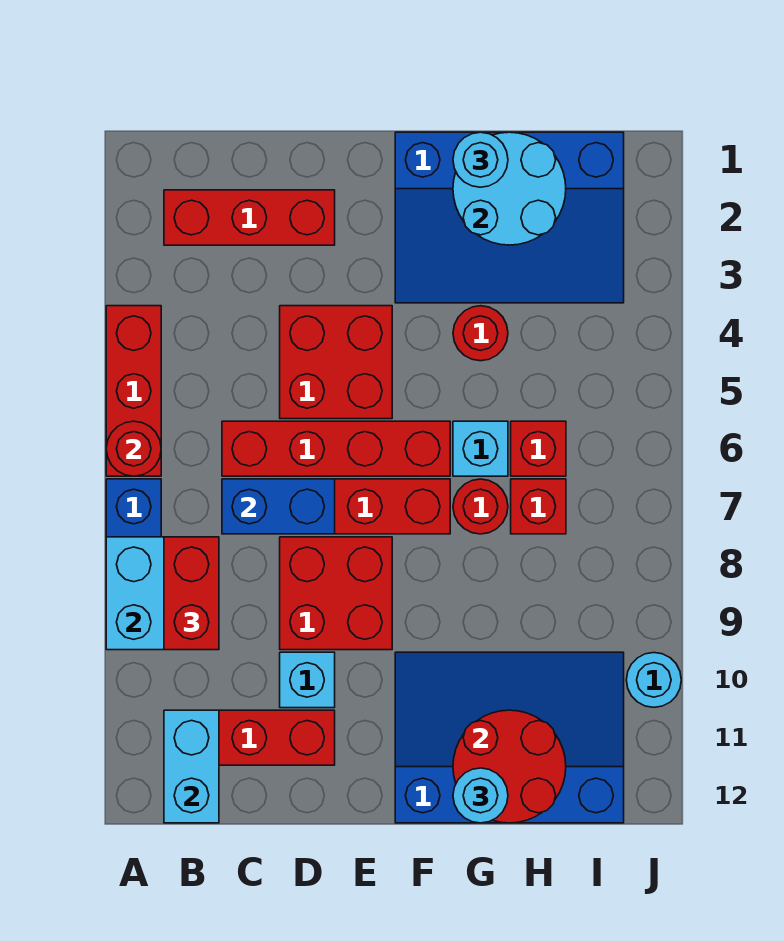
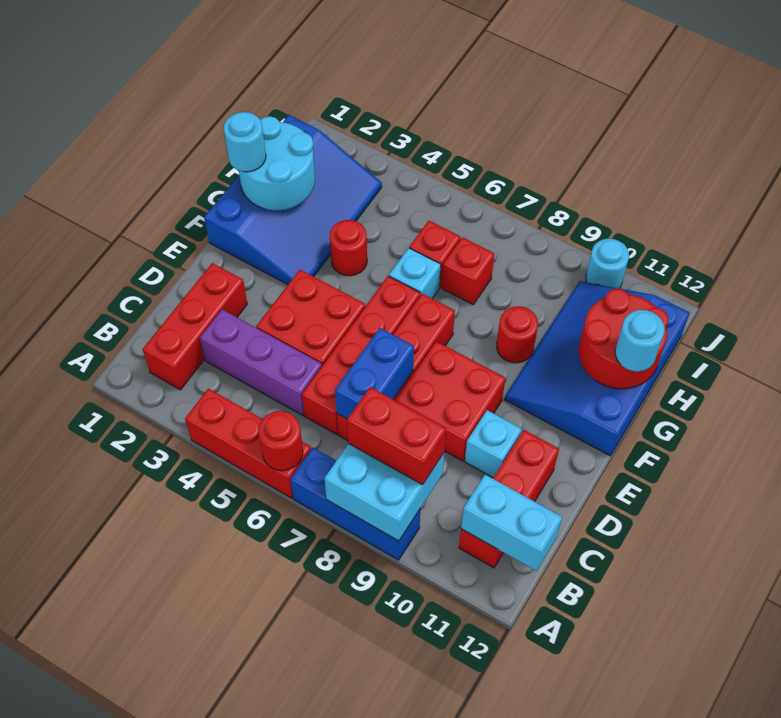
none -> purple 1x3 brick [200,310,322,415]
red 1x1 round brick [453,479,508,534] -> red 1x1 round brick moved to [497,306,538,363]

